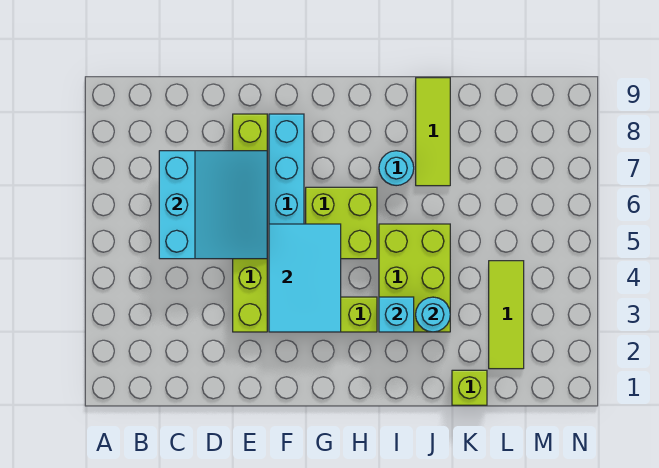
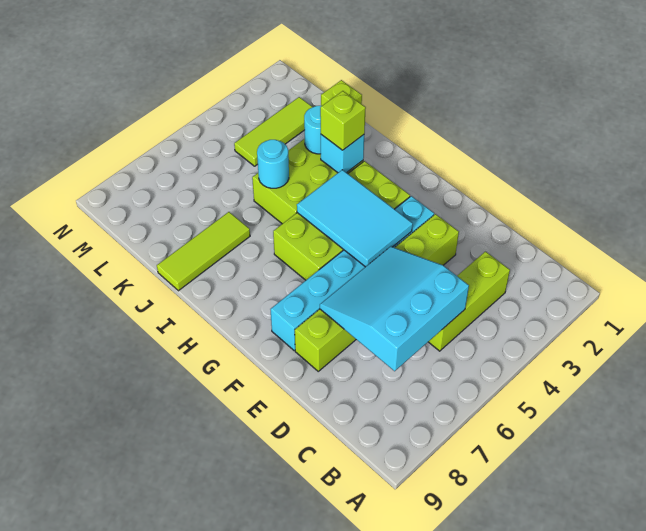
none -> lime 1x3 brick [429,252,510,351]
cyan 2x3 tile [269,224,341,332] -> cyan 2x3 tile turned to [297,170,413,267]
none -> lime 1x1 brick [320,91,366,150]
cyan 1x1 round brick [379,151,414,186] -> cyan 1x1 round brick moved to [257,140,289,188]

